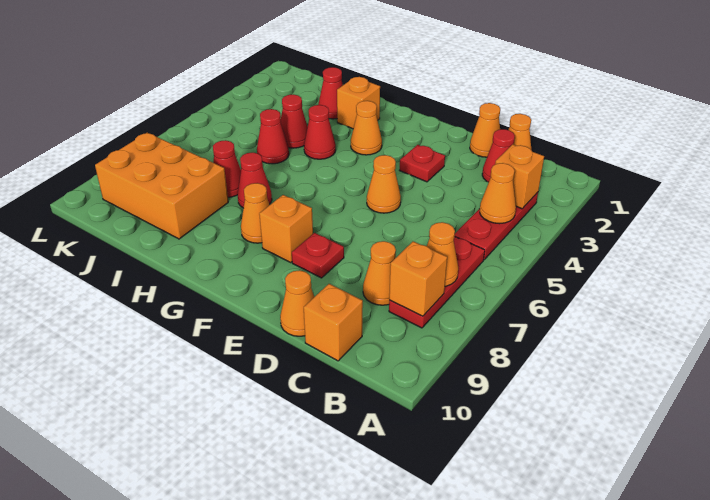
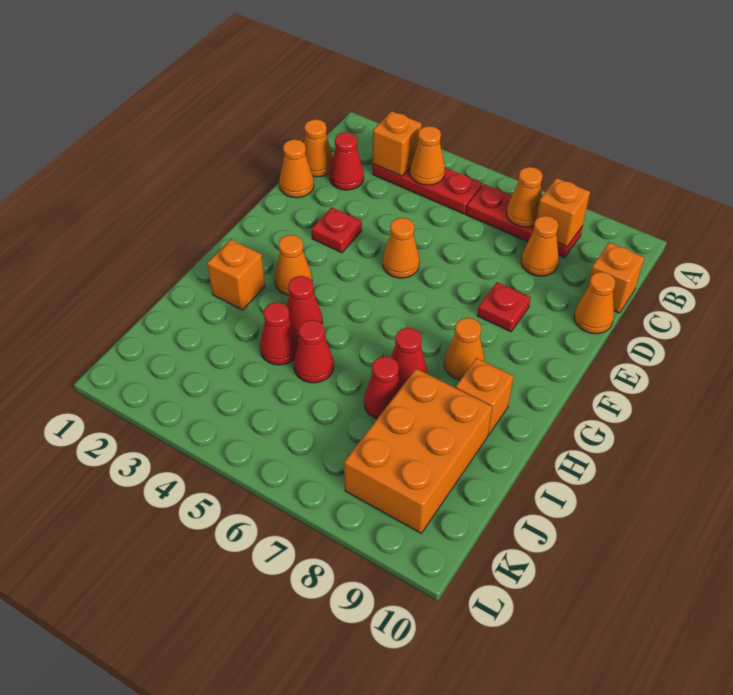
orange 1x1 brick [259,195,313,262] -> orange 1x1 brick moved to [456,358,514,435]
red 1x1 cone [318,67,343,119] -> none

